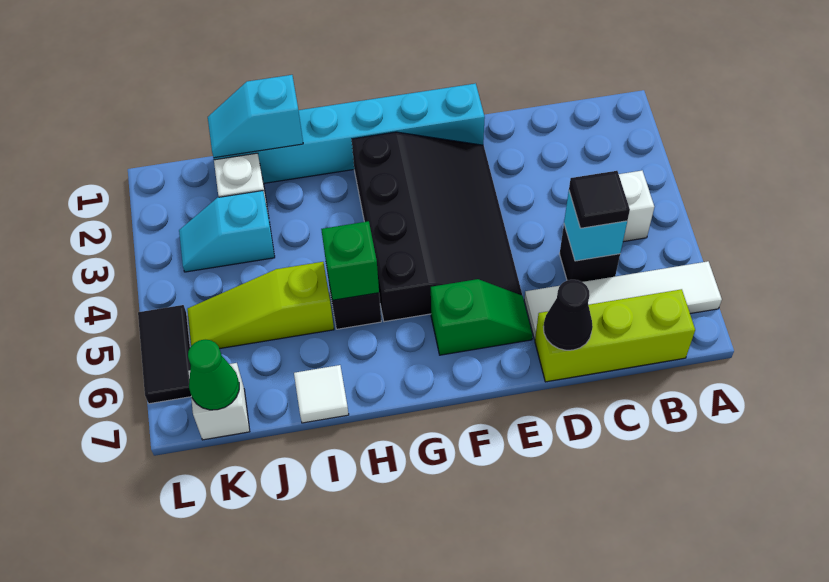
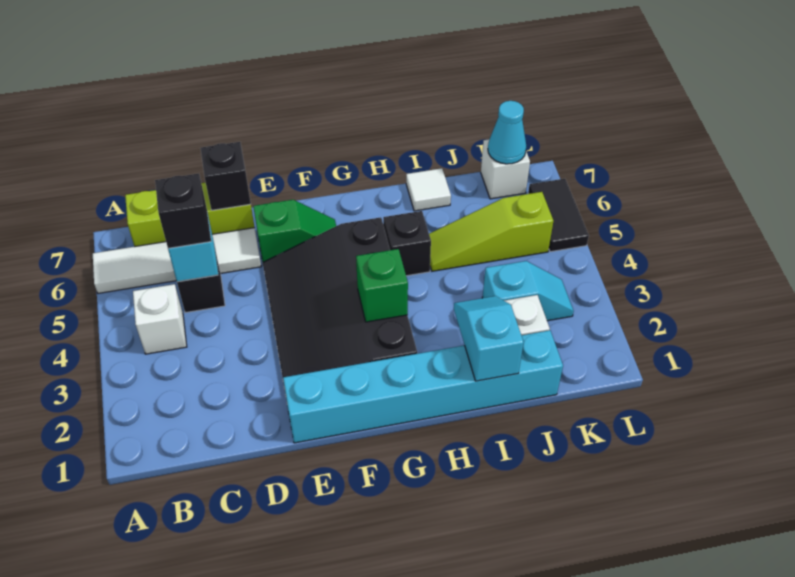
black 1x1 tile [569,171,630,228] -> black 1x1 brick [155,174,211,248]
black 1x1 cone [543,280,593,350] -> black 1x1 brick [200,142,251,210]
green 1x2 slope [431,279,533,355] -> green 1x2 slope turned to [253,200,336,262]
green 1x1 brick [321,221,379,300] -> green 1x1 brick moved to [356,249,408,322]
cyan 1x2 slope [208,75,303,158] -> cyan 1x2 slope turned to [454,296,524,381]
lime 1x3 slope [187,262,334,349] -> lime 1x3 slope turned to [429,192,553,271]
green 1x1 cone [188,340,239,410] -> cyan 1x1 cone [488,101,526,164]

